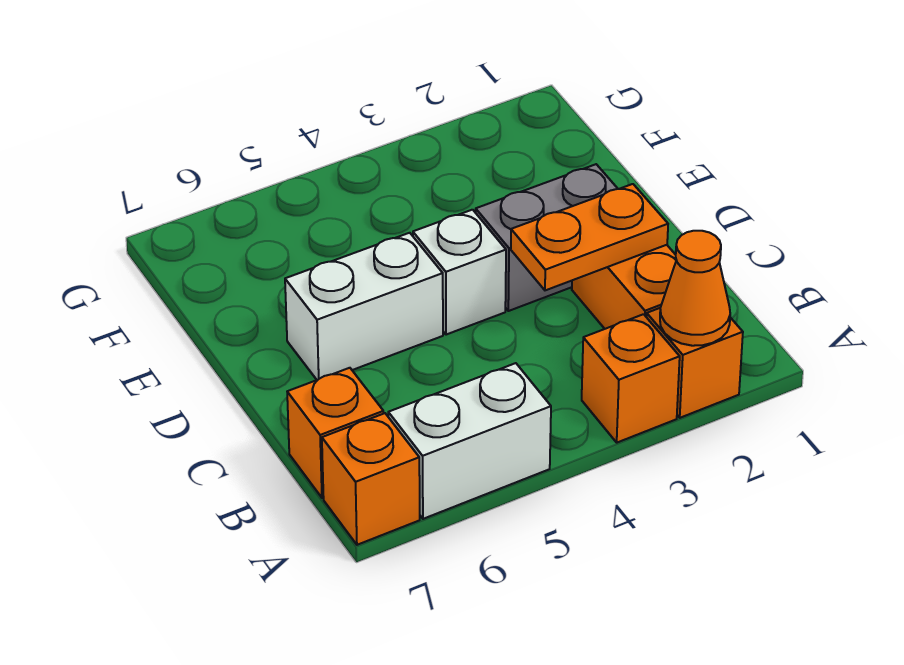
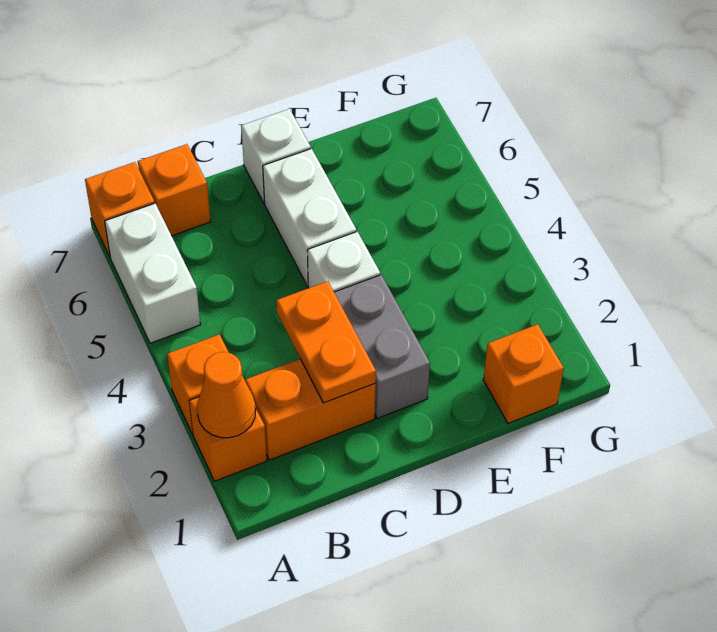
none -> white 1x1 brick [241,109,311,203]
none -> orange 1x1 brick [483,324,564,423]

